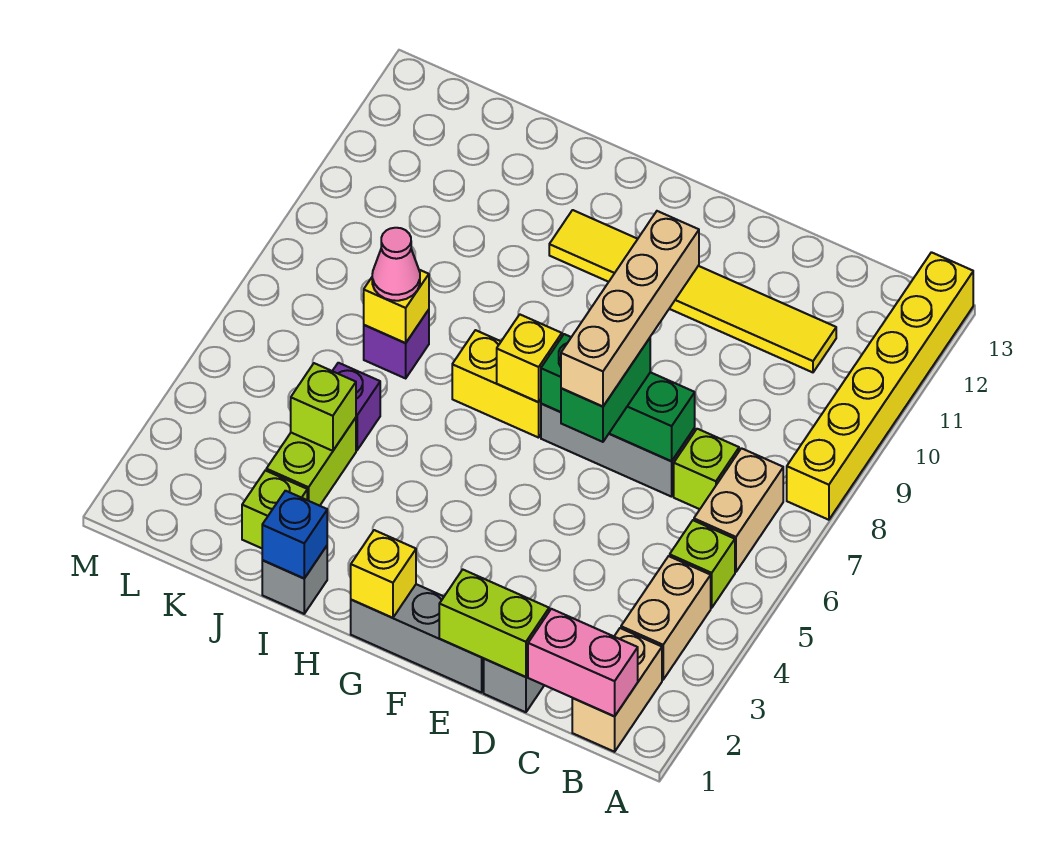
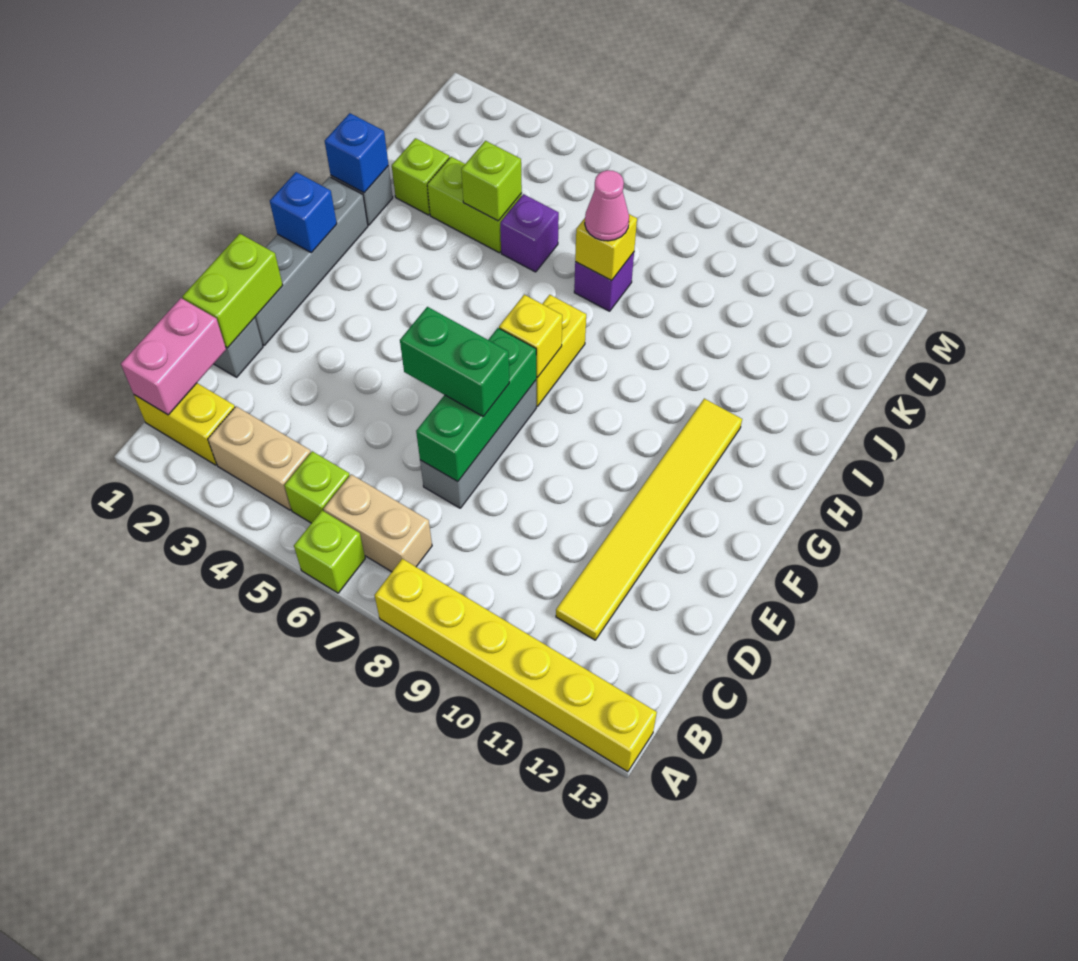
tan 1x2 brick [572,628,662,752] -> yellow 1x2 brick [134,383,235,465]
lime 1x1 brick [674,429,739,509] -> lime 1x1 brick moved to [294,511,365,593]
grey 1x3 brick [351,584,484,693] -> grey 1x4 brick [255,177,368,345]
tan 1x4 brick [561,211,699,407] -> none
yellow 1x1 brick [351,530,416,618] -> blue 1x1 brick [270,172,337,253]

